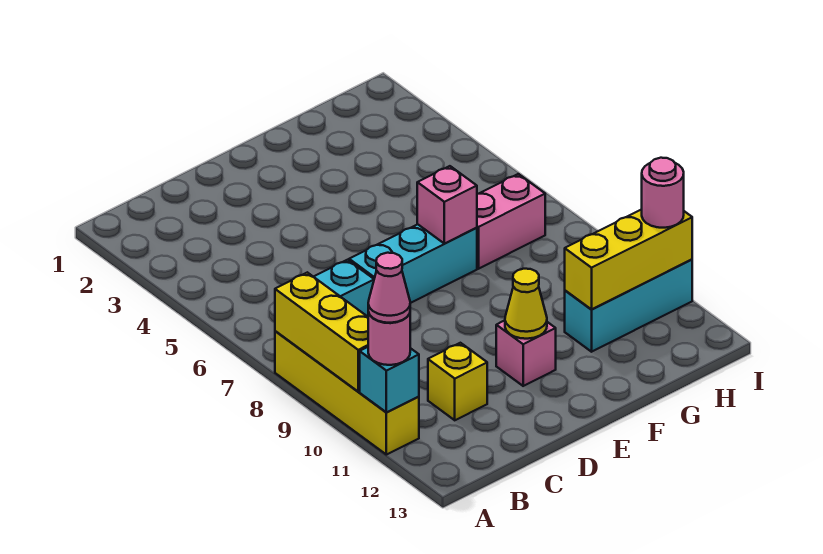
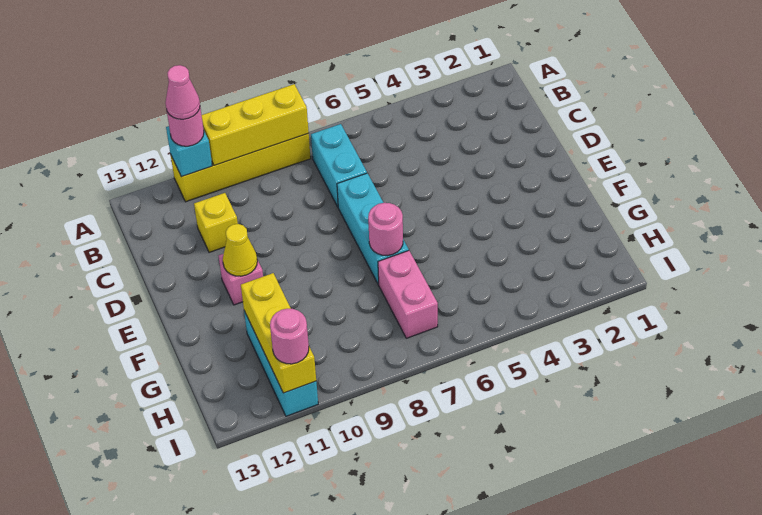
pink 1x1 brick [417,166,477,244] -> pink 1x1 round brick [368,203,403,256]

